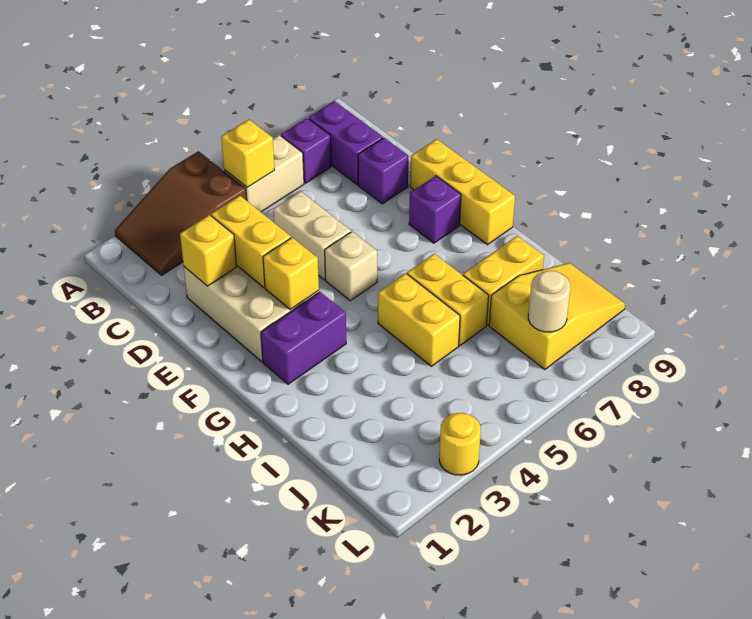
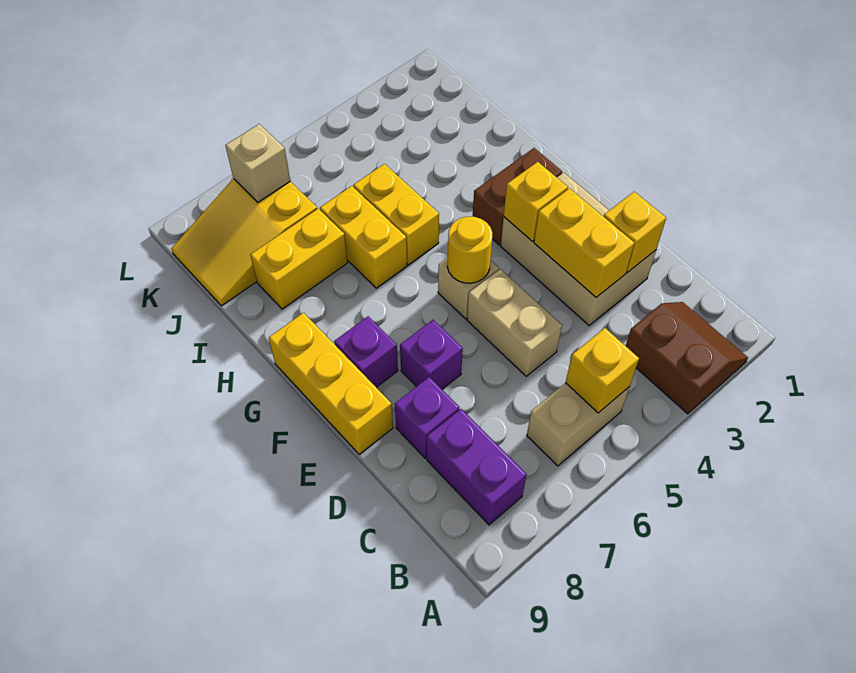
brown 2x3 slope [115,151,247,275] -> brown 2x2 slope [626,302,748,414]
purple 1x1 brick [281,118,331,183] -> purple 1x1 brick moved to [400,320,463,389]
purple 1x2 brick [261,292,346,384] -> brown 1x2 brick [473,148,562,245]
tan 1x1 round brick [528,271,570,332] -> tan 1x1 brick [225,124,290,202]
yellow 1x1 round brick [439,413,481,475] -> yellow 1x1 round brick moved to [447,217,492,283]

